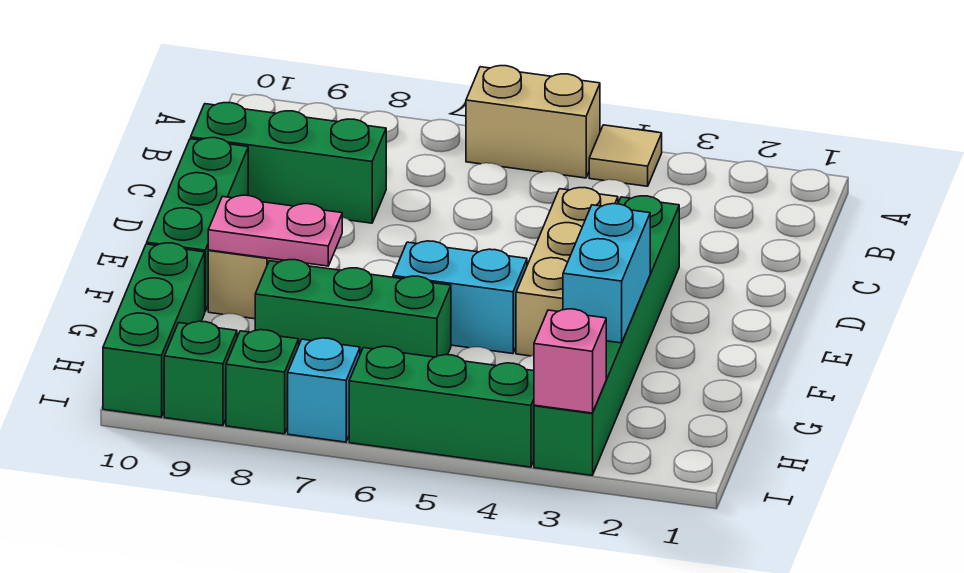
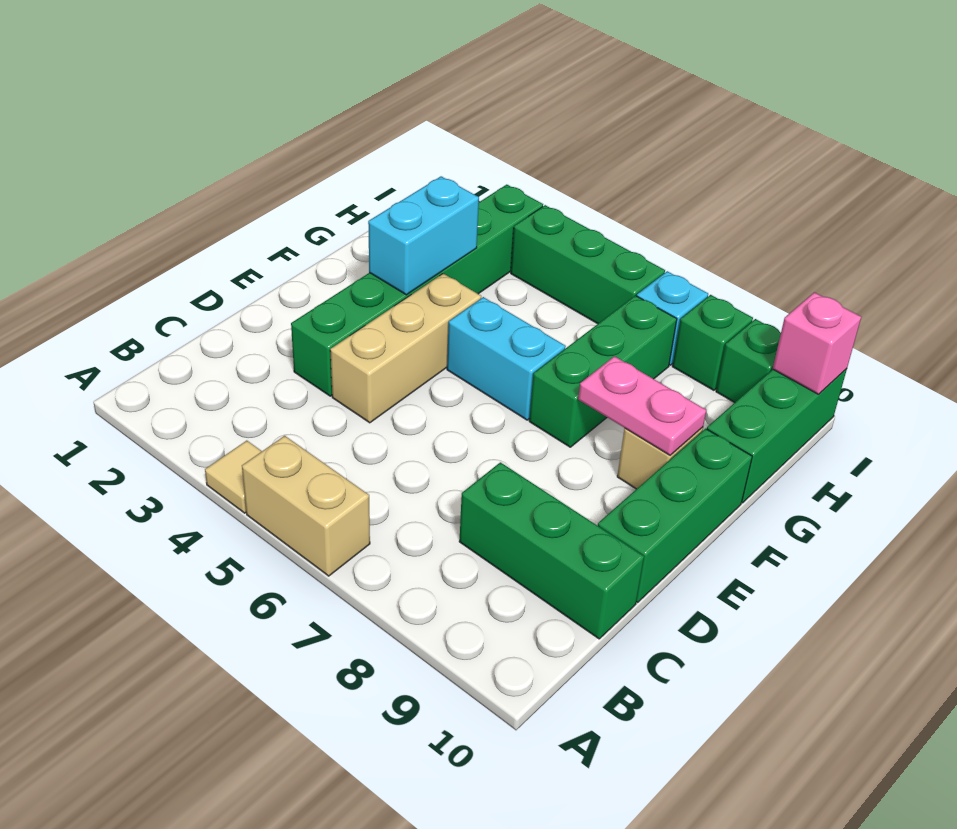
green 1x3 brick [255,260,451,357] -> green 1x3 brick turned to [529,296,677,447]
pink 1x1 brick [534,309,606,413] -> pink 1x1 brick moved to [773,292,861,394]

